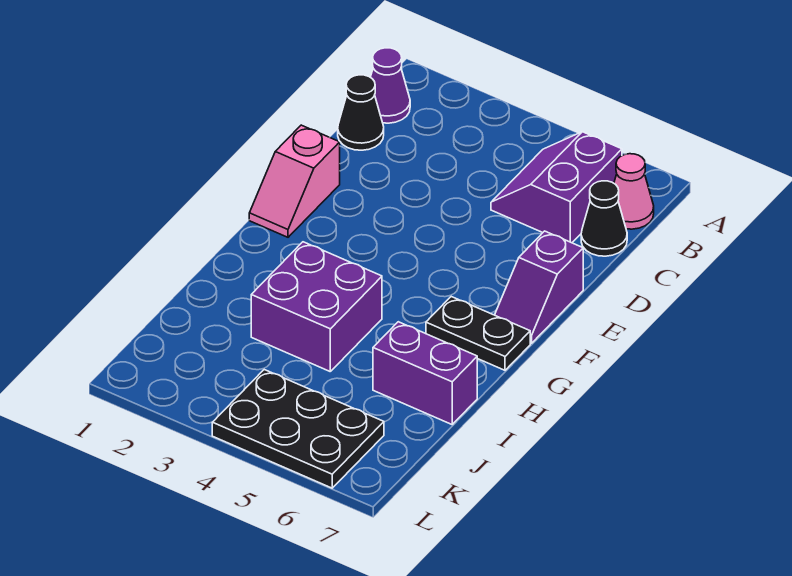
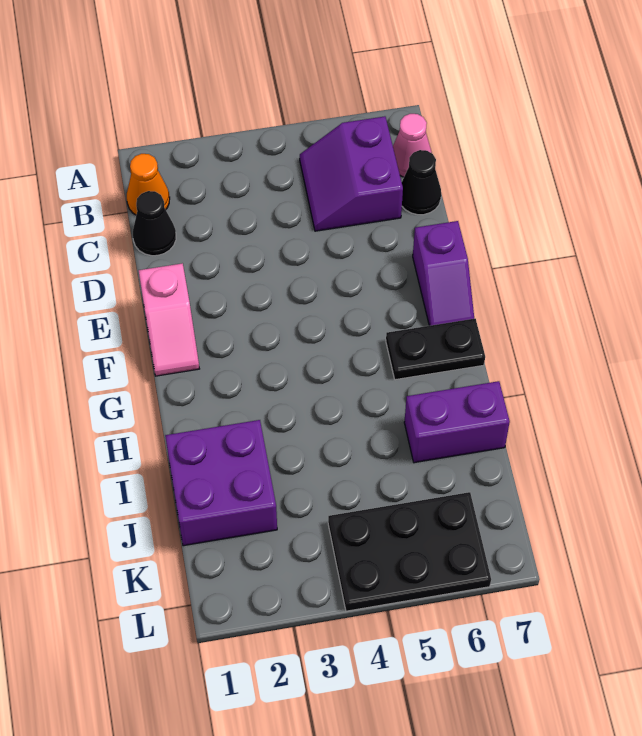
purple 1x1 cone [370,48,410,123] -> orange 1x1 cone [127,154,170,215]
purple 2x2 brick [251,242,382,371] -> purple 2x2 brick moved to [165,420,277,546]

